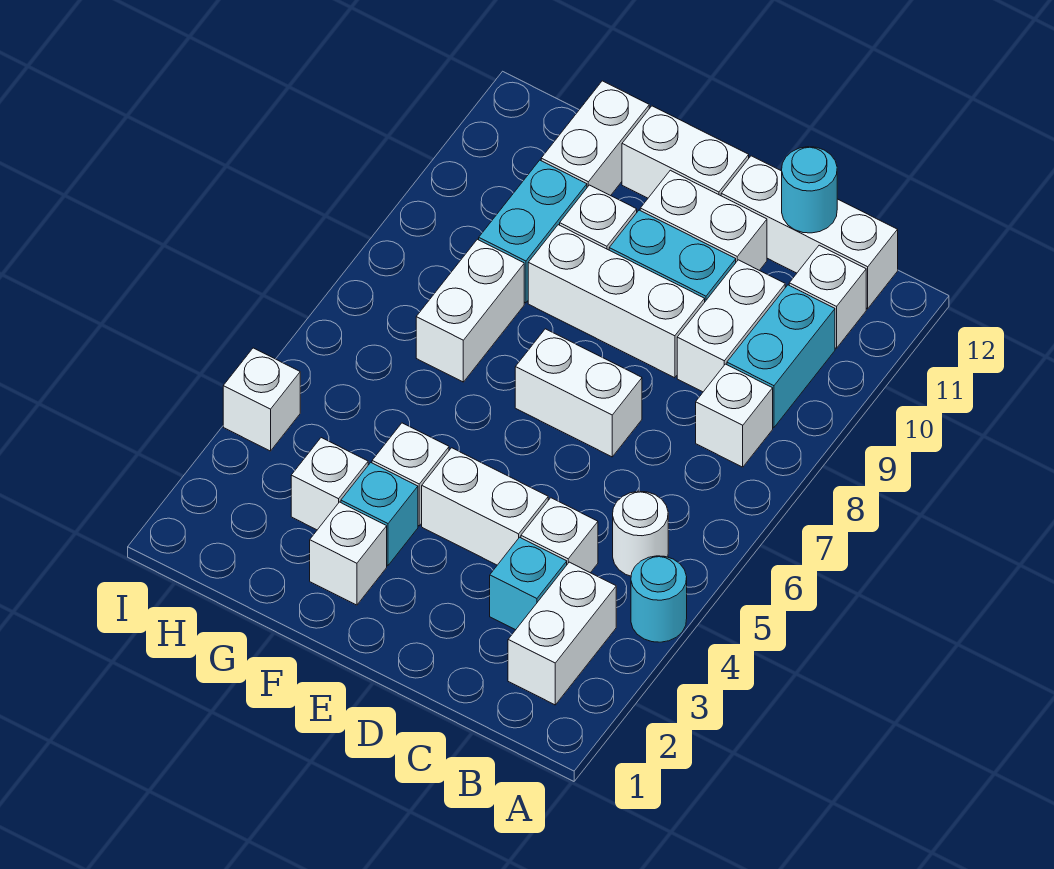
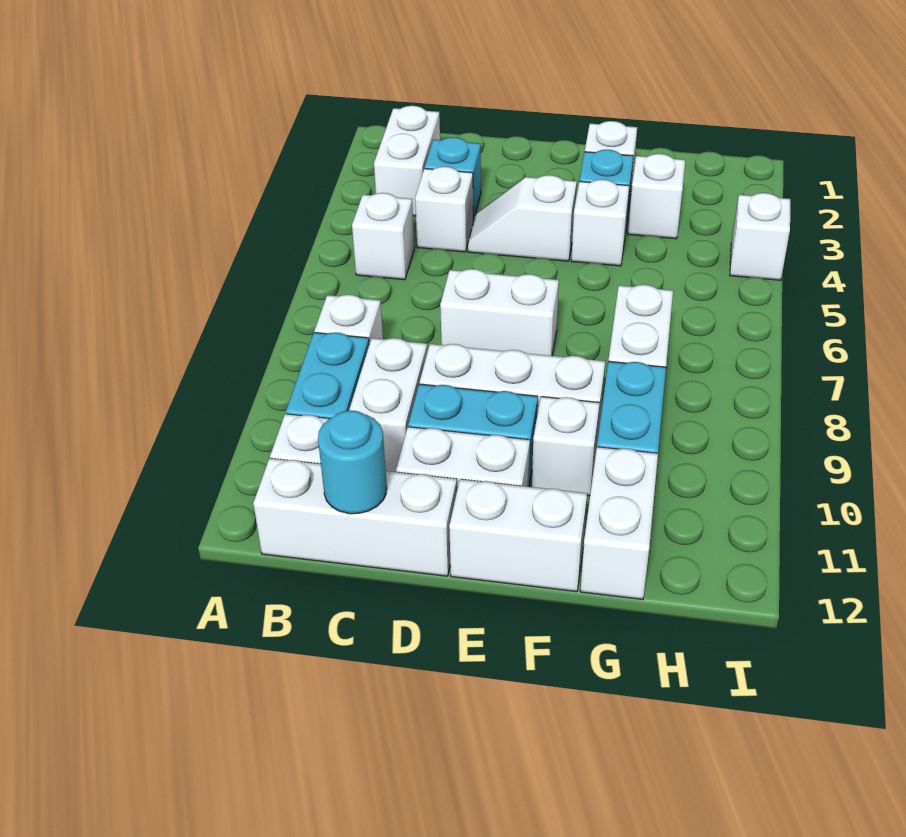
cyan 1x1 round brick [631,556,687,642] -> none
white 1x1 round brick [613,491,668,576] -> white 1x1 brick [352,193,414,280]
white 1x2 brick [422,448,548,565] -> white 1x2 slope [468,175,577,261]

